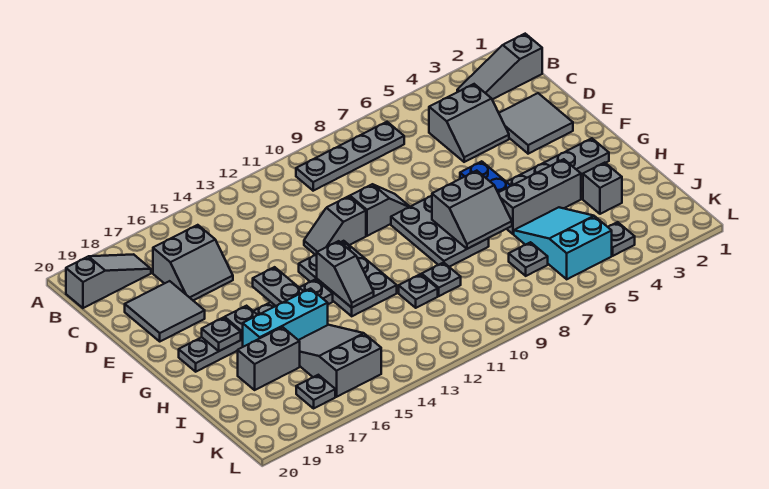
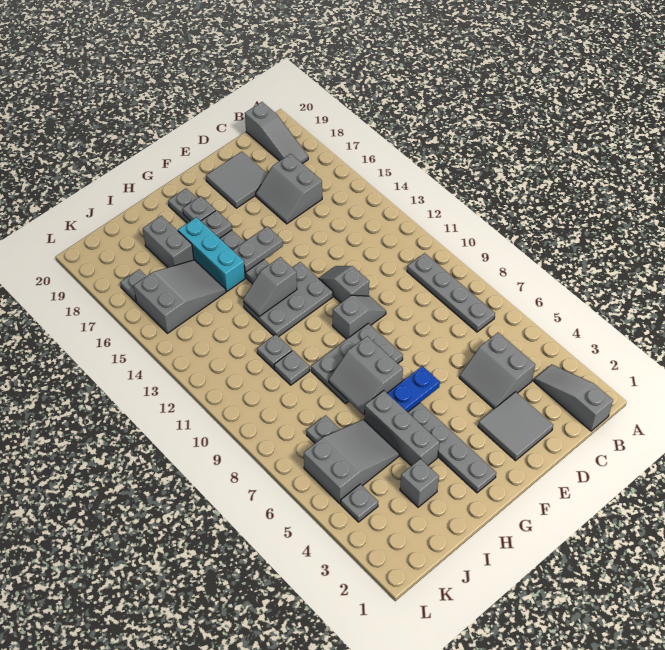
grey 1x2 slope [350,184,410,236] -> grey 1x2 slope turned to [333,295,386,339]
cyan 2x3 slope [514,207,612,279] -> grey 2x3 slope [304,419,399,503]

